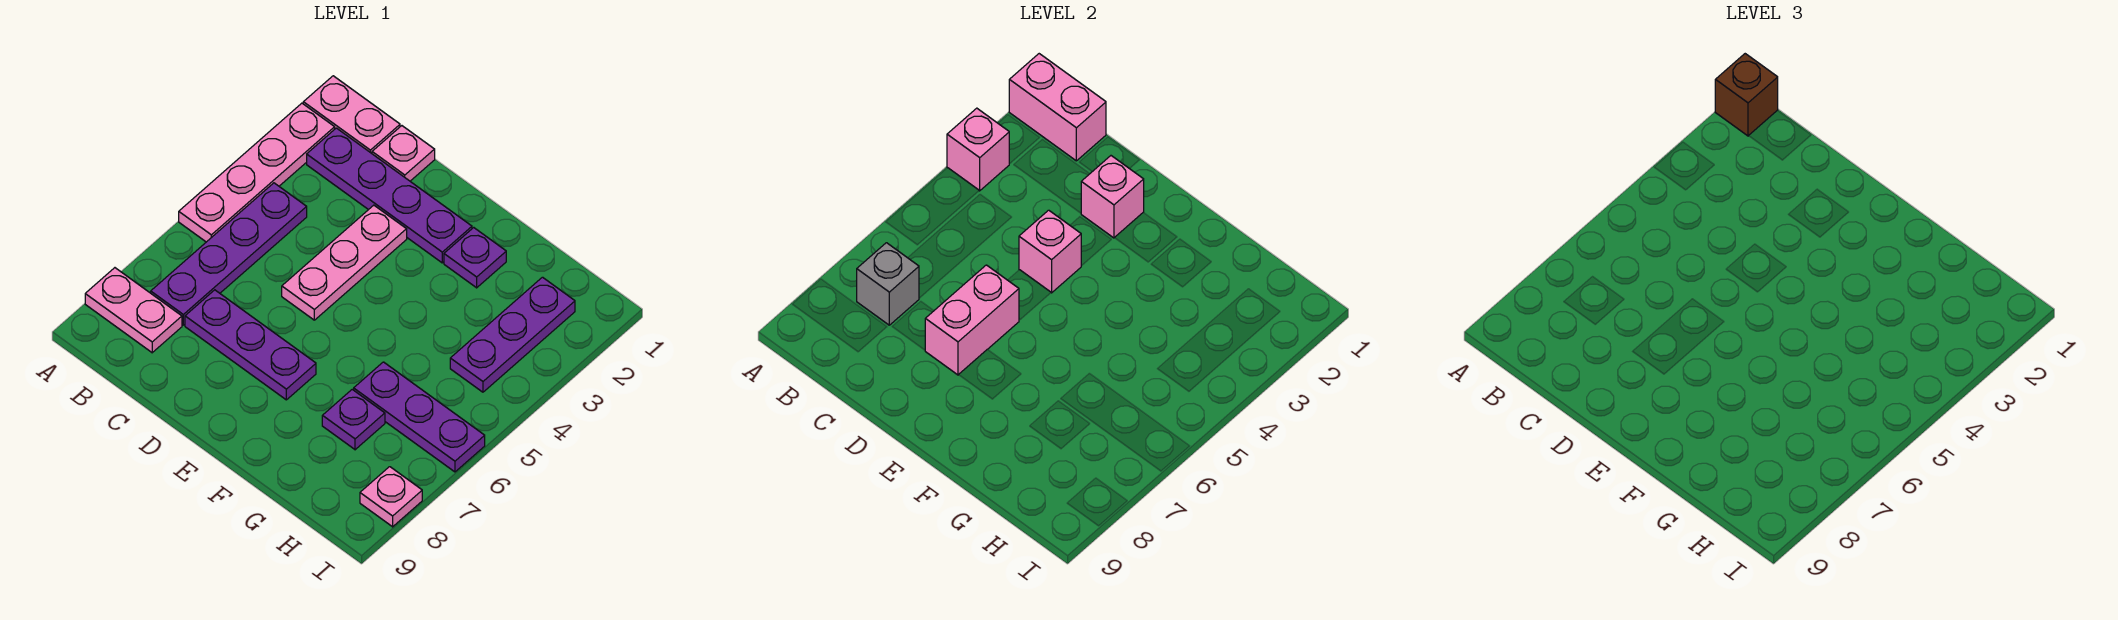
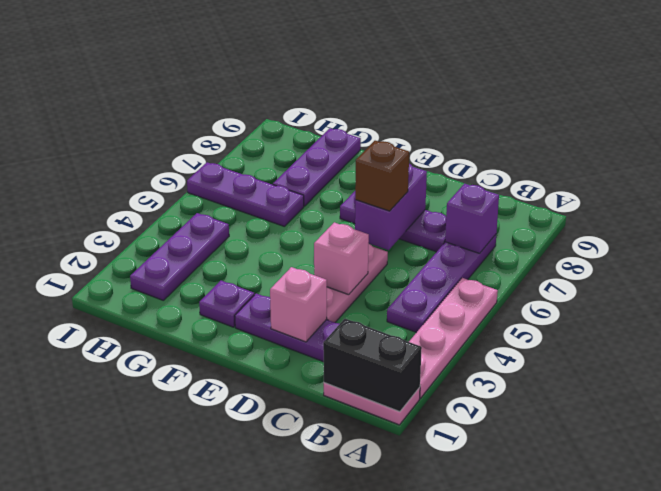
pink 1x2 brick [1009,54,1106,161] -> black 1x2 brick [323,319,422,412]
brown 1x1 brick [1715,54,1778,136] -> brown 1x1 brick moved to [355,141,409,211]
pink 1x1 brick [947,108,1009,191] -> none
pink 1x2 plate [85,268,182,353] -> none
grey 1x1 brick [857,243,919,325] -> purple 1x1 brick [445,183,499,253]
pink 1x1 plate [372,126,435,181] -> none
pink 1x2 brick [925,265,1019,375] -> purple 1x2 brick [355,164,427,250]
purple 1x1 plate [322,390,385,450] -> purple 1x3 plate [273,128,361,206]
pink 1x1 plate [360,467,422,527] -> none

